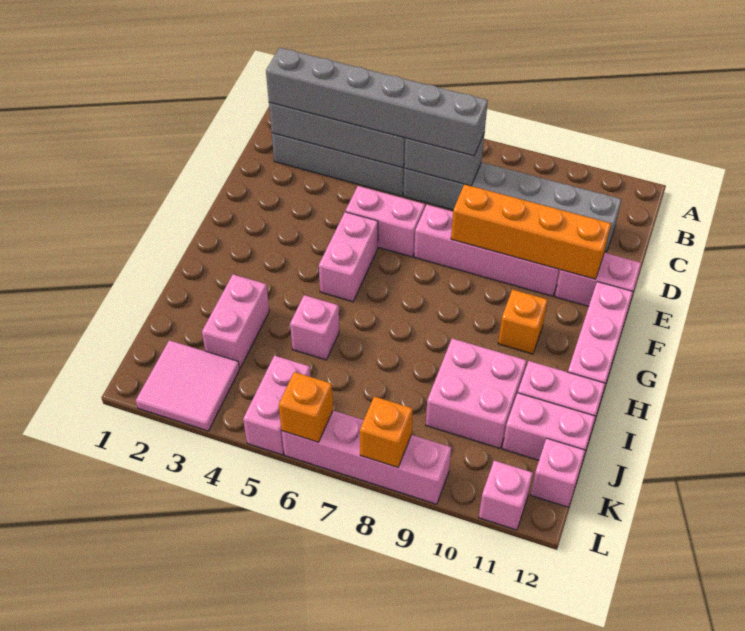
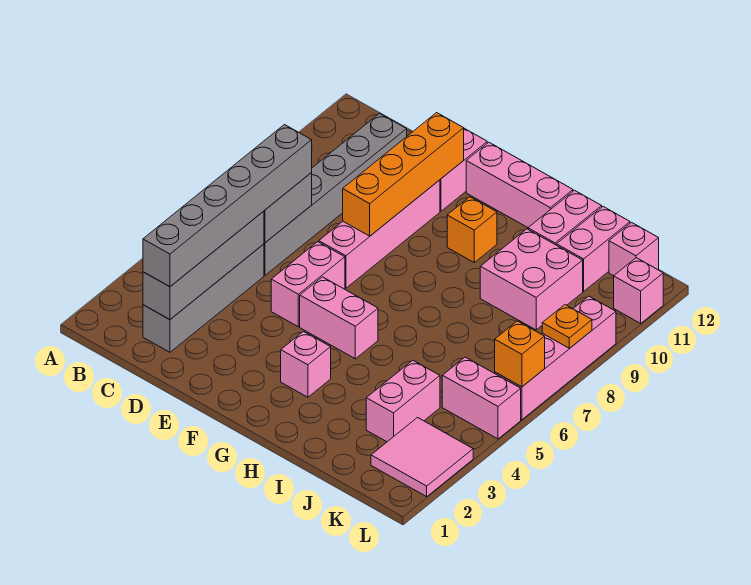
pink 1x2 brick [202,274,269,368] -> pink 1x2 brick turned to [366,360,440,442]
pink 1x1 brick [290,295,339,360] -> pink 1x1 brick moved to [281,332,331,397]
orange 1x1 brick [360,397,413,467] -> orange 1x1 plate [542,305,592,348]

